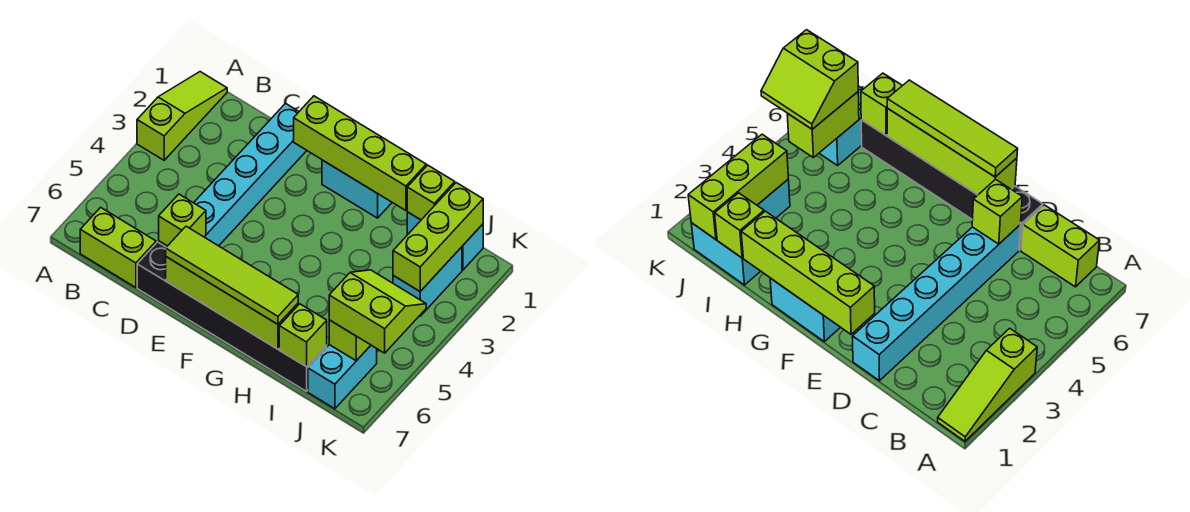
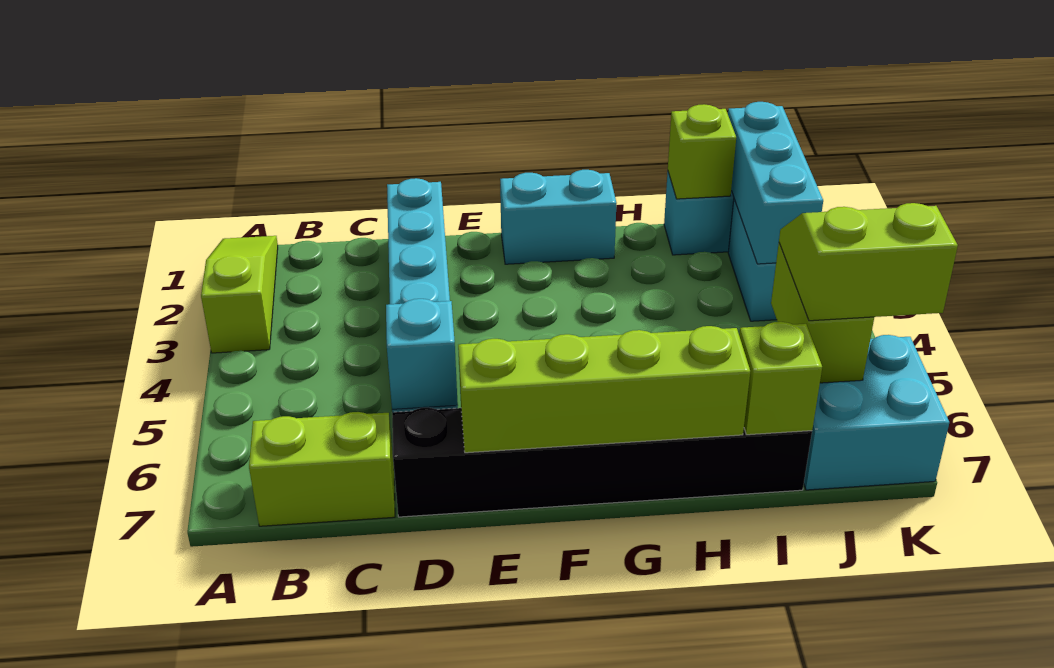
lime 1x1 brick [159,194,206,246] -> cyan 1x1 brick [386,299,458,409]
lime 1x4 brick [294,96,426,211] -> none
lime 1x4 tile [166,226,298,324] -> none
lime 1x3 brick [393,183,483,291] -> cyan 1x3 brick [728,102,823,264]
cyan 1x2 brick [308,345,377,409] -> cyan 2x2 brick [804,335,949,490]

